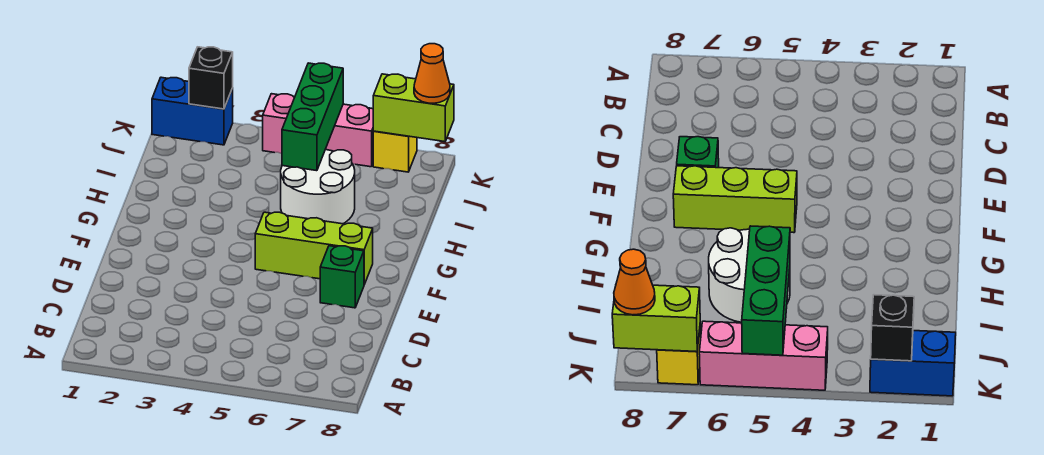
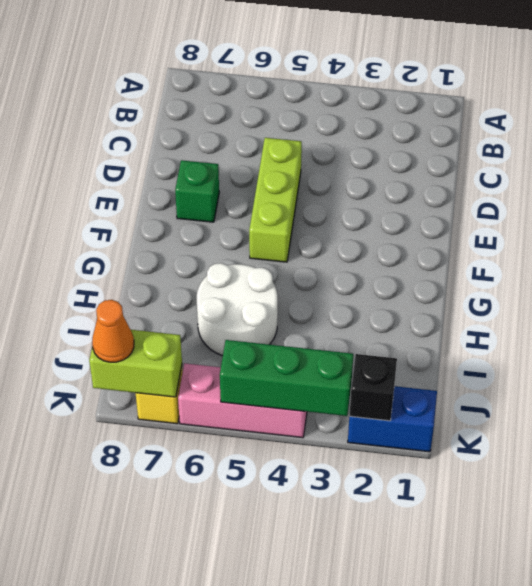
lime 1x3 brick [255,212,373,284] -> lime 1x3 brick turned to [249,138,302,262]
green 1x3 brick [282,63,343,171] -> green 1x3 brick turned to [220,340,353,416]

